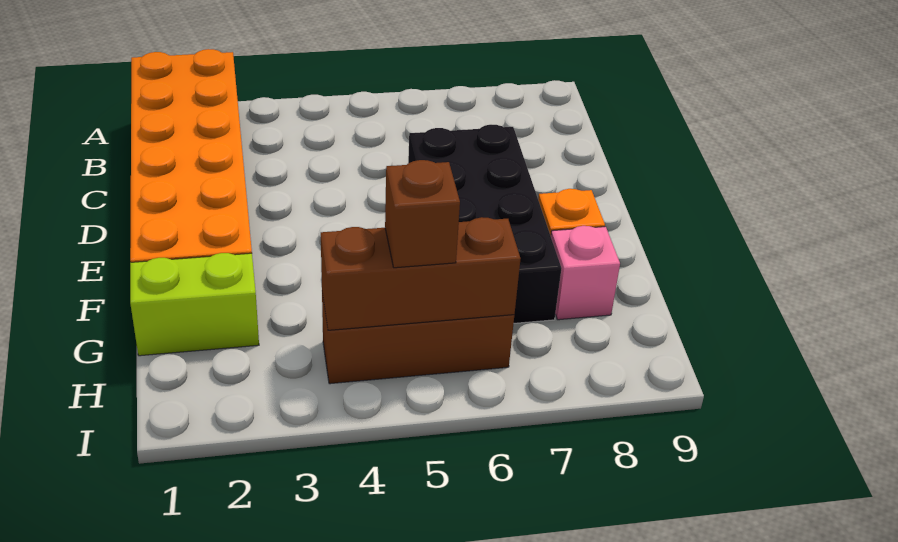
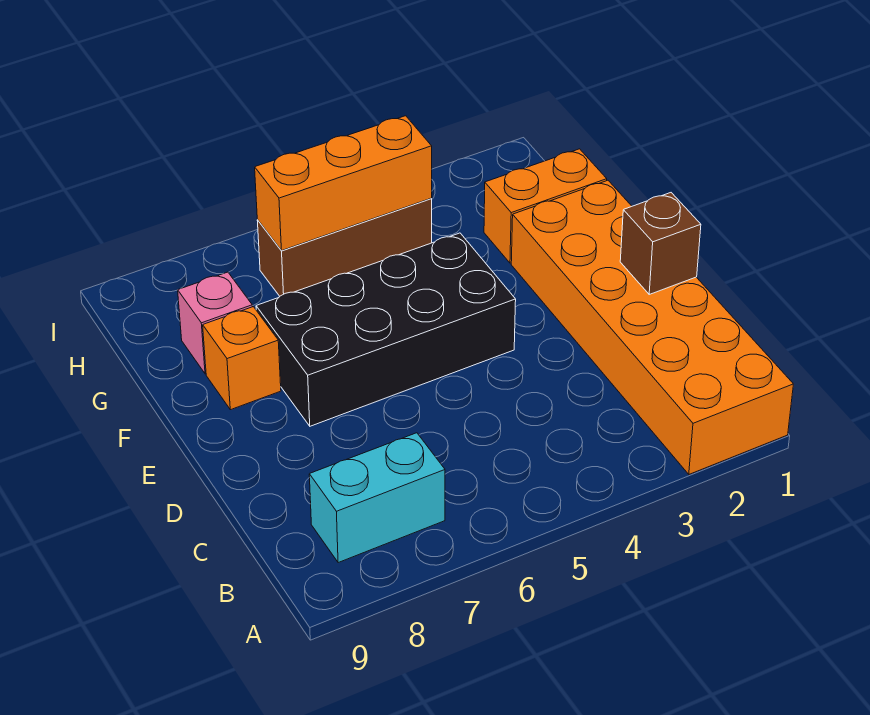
none -> cyan 1x2 brick [309,433,445,563]
black 2x4 brick [408,125,561,323] -> black 2x4 brick turned to [256,233,516,426]
lime 1x2 brick [130,253,259,356] -> orange 1x2 brick [484,149,607,263]
brown 1x3 brick [321,217,521,330] -> orange 1x3 brick [255,116,432,251]
brown 1x1 brick [385,160,460,268] -> brown 1x1 brick moved to [620,193,701,294]

